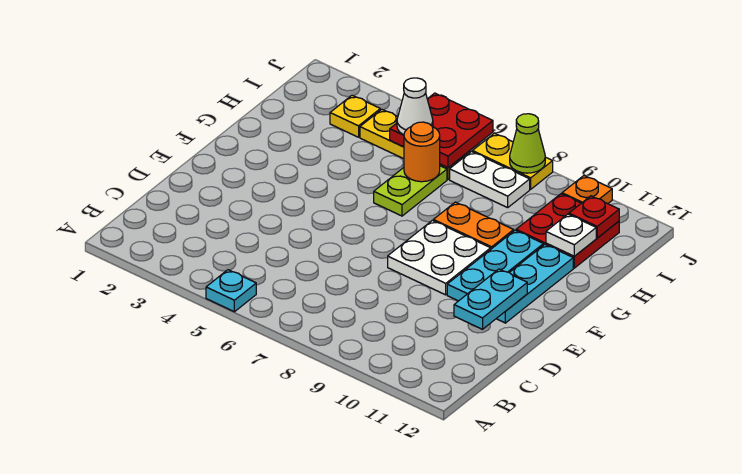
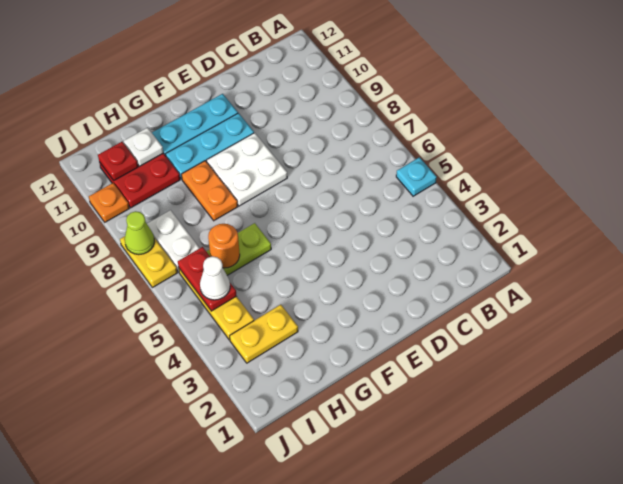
cyan 1x2 plate [454,269,527,329] -> none
yellow 1x1 plate [330,95,380,137] -> yellow 1x2 plate [230,305,298,363]
red 2x2 plate [390,93,493,168] -> red 1x2 plate [178,247,236,311]

